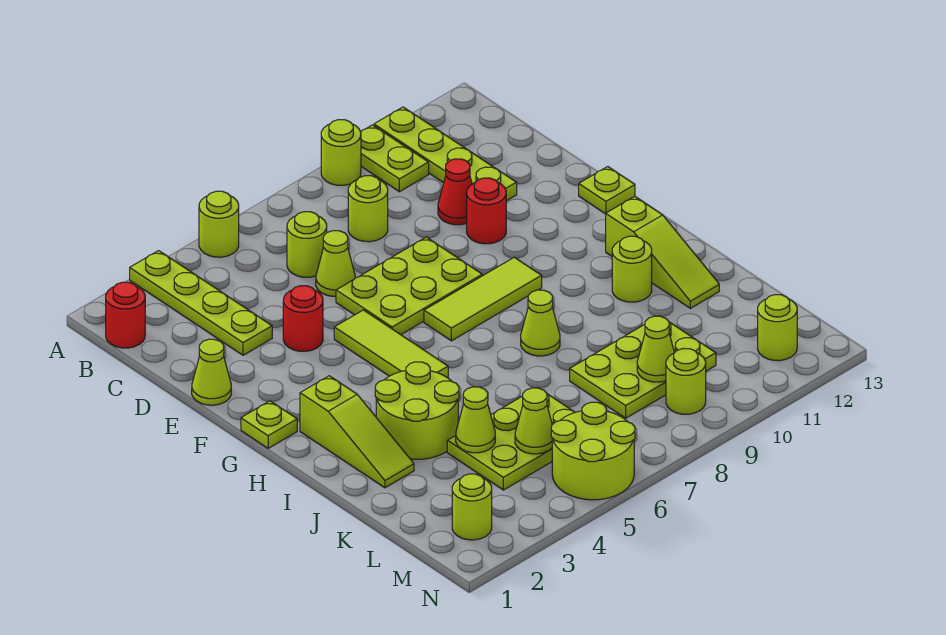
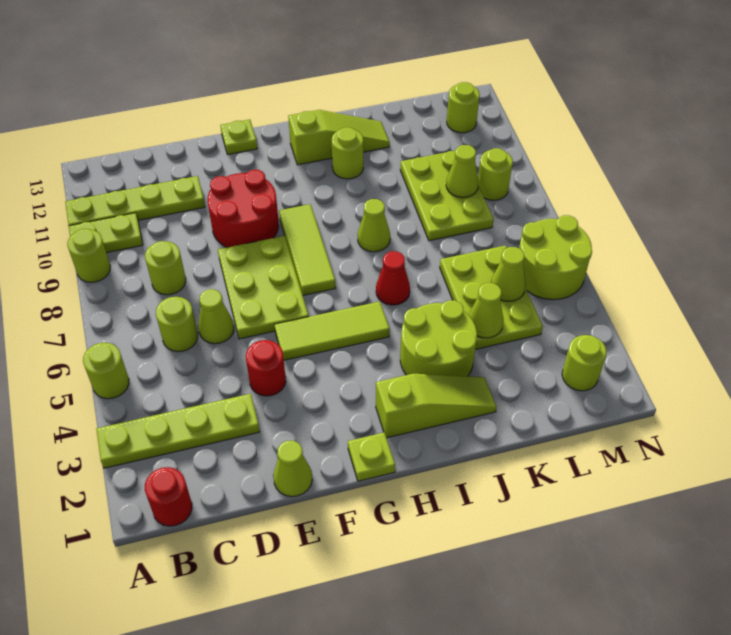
red 1x1 cone [438,159,472,225] -> red 1x1 cone moved to [376,251,410,305]
red 1x1 round brick [467,178,506,244] -> red 2x2 round brick [207,170,279,247]

